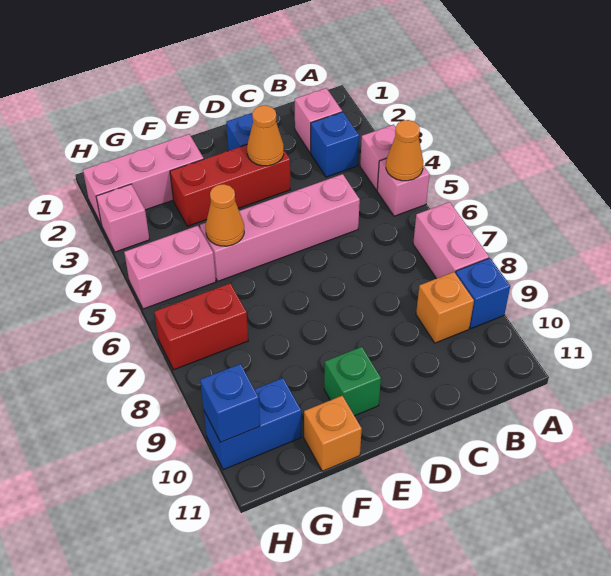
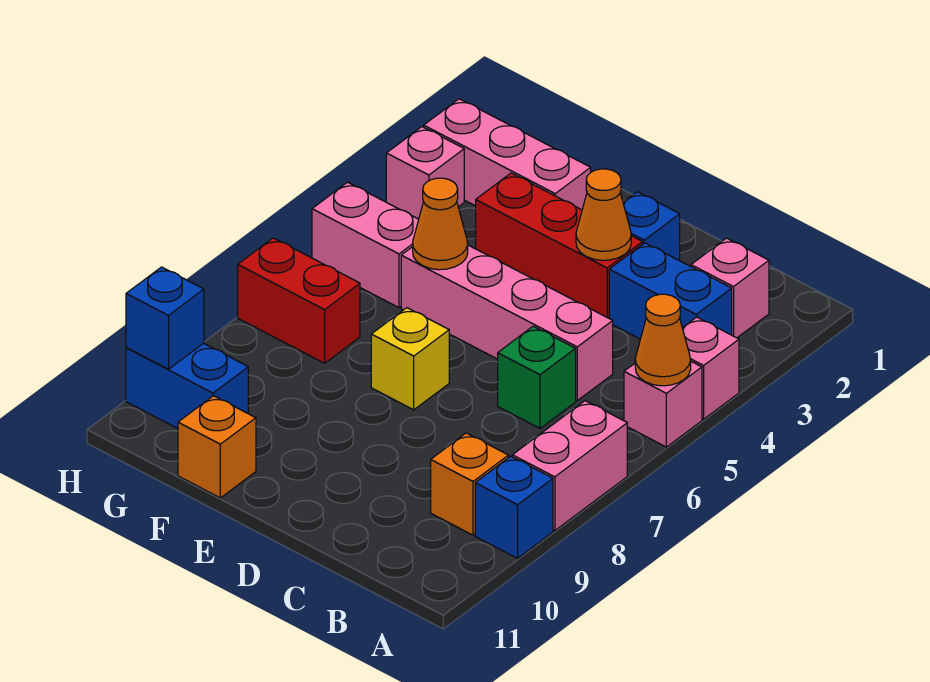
blue 1x1 brick [311,112,359,177] -> blue 1x2 brick [609,243,732,339]
none -> yellow 1x1 brick [371,308,449,410]
green 1x1 brick [324,347,381,416] -> green 1x1 brick moved to [498,326,576,428]

